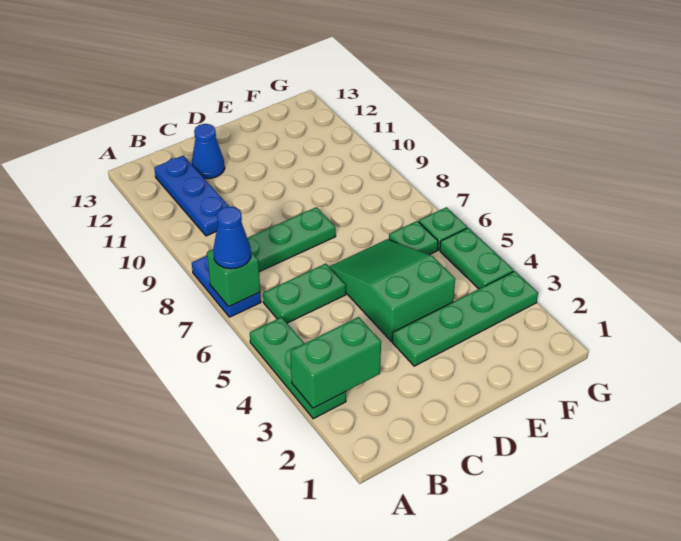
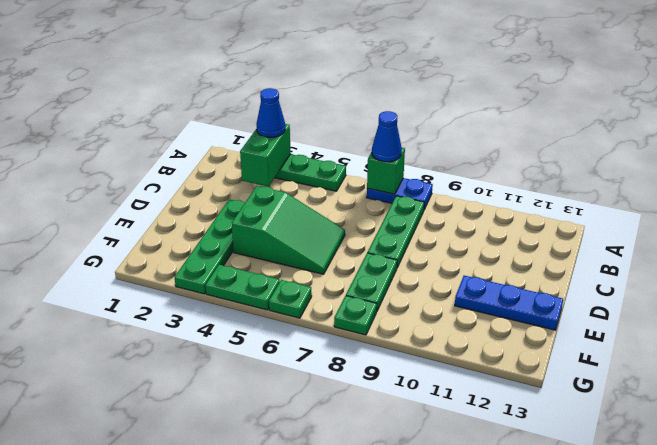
green 1x2 plate [263,264,346,323] -> green 1x2 plate moved to [346,253,397,311]
blue 1x3 plate [154,156,229,236] -> blue 1x3 plate moved to [455,276,563,330]
blue 1x1 cone [192,124,225,179] -> blue 1x1 cone moved to [256,88,285,137]
green 1x1 plate [389,221,438,255] -> green 1x1 plate moved to [334,296,377,335]

